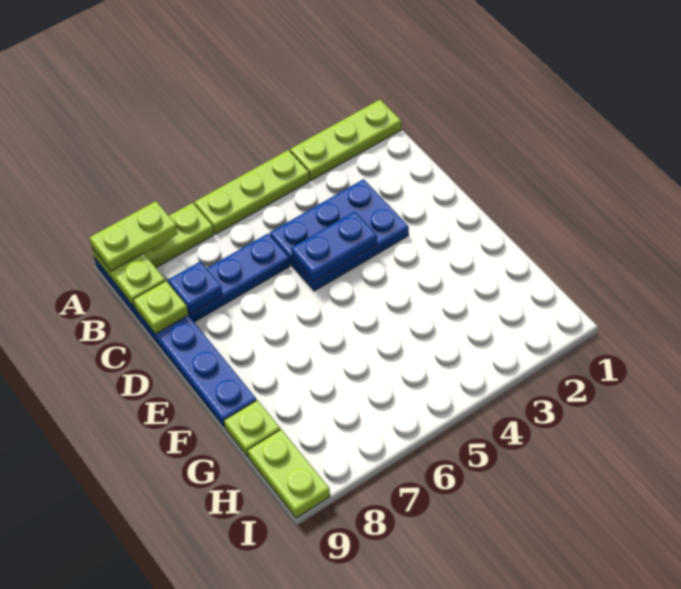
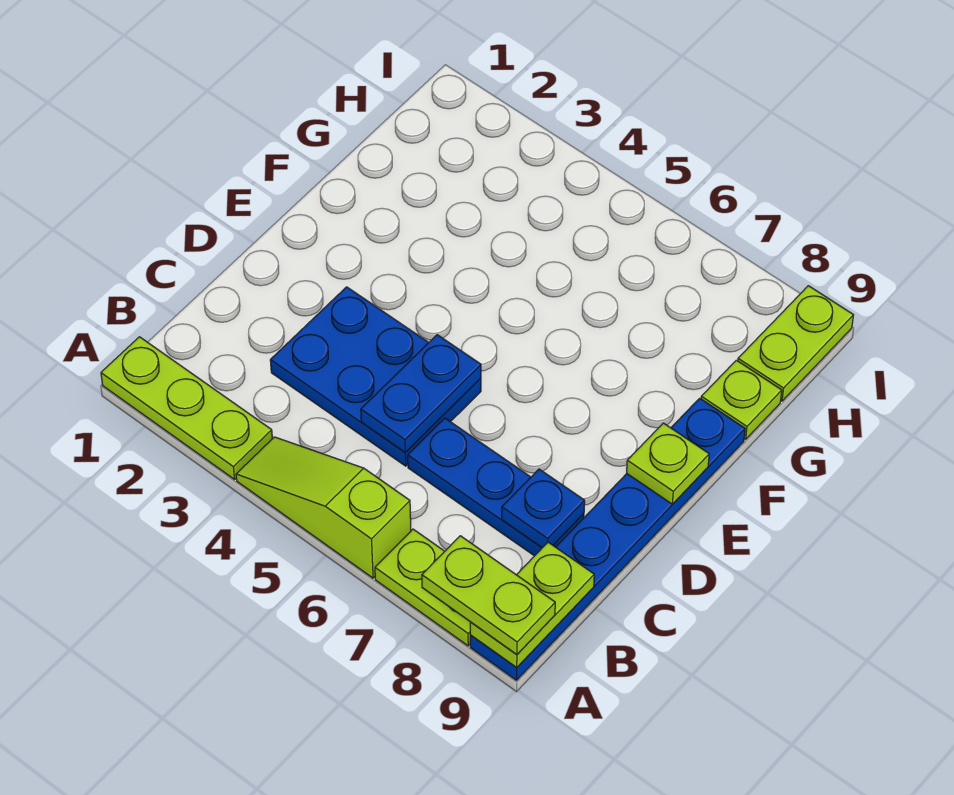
lime 1x3 plate [194,150,310,234] -> lime 1x3 slope [236,437,411,578]
lime 1x1 plate [133,281,188,334] -> lime 1x1 plate moved to [627,423,709,504]
blue 1x2 plate [291,212,377,282] -> blue 1x2 plate turned to [361,335,481,453]

